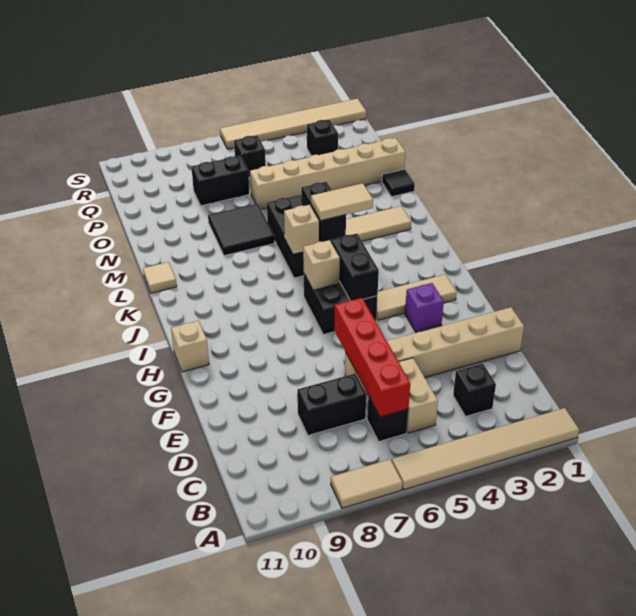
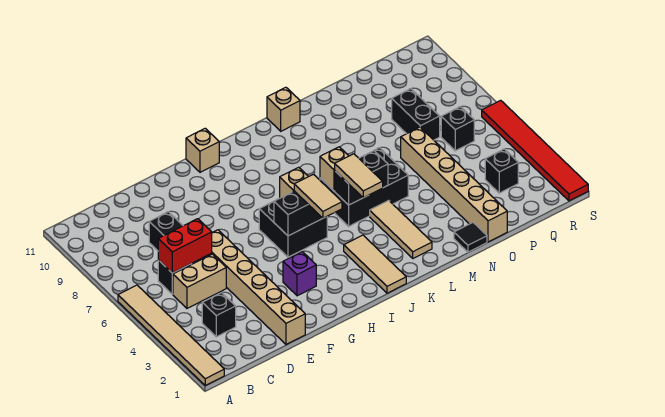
tan 1x2 tile [331,459,403,508] -> tan 1x2 tile moved to [294,174,342,218]
red 1x4 brick [334,298,410,417] -> red 1x2 brick [158,219,212,273]
tan 1x3 tile [376,275,457,320] -> tan 1x3 tile moved to [344,235,406,293]
tan 1x1 tile [143,262,177,293] -> tan 1x1 brick [267,87,300,131]
black 2x2 tile [208,203,275,256] -> none
tan 1x6 tile [220,99,366,149] -> red 1x6 tile [482,100,588,201]

